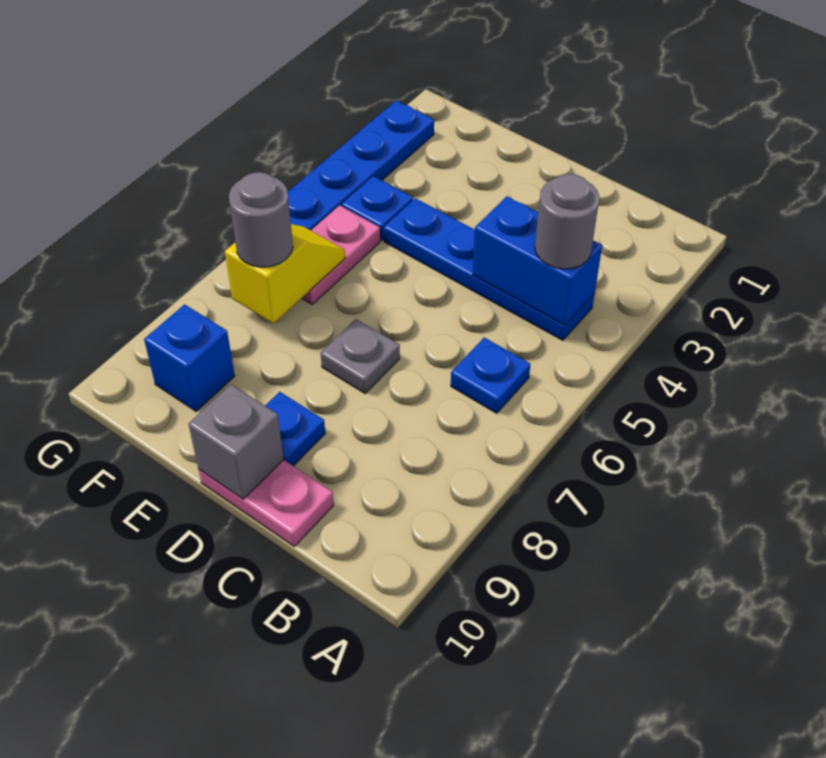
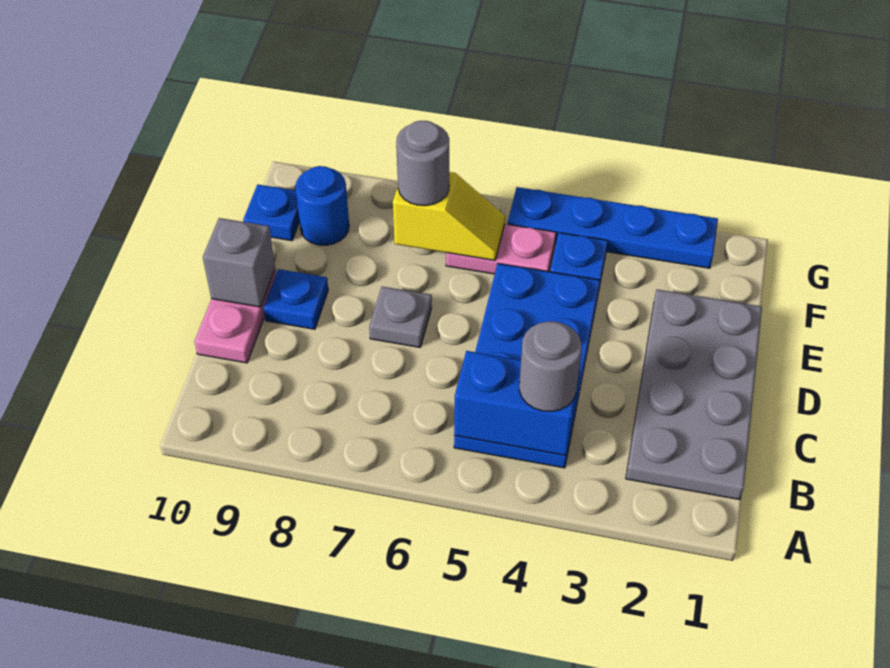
none -> grey 2x4 plate [626,289,762,500]
blue 1x4 plate [384,198,595,340] -> blue 2x4 plate [454,263,600,468]
blue 1x2 brick [472,196,602,325] -> blue 1x2 brick turned to [454,351,580,456]
blue 1x1 plate [451,338,530,413] -> blue 1x1 plate moved to [243,184,300,241]
blue 1x1 brick [144,304,235,411] -> blue 1x1 round brick [296,166,349,245]

